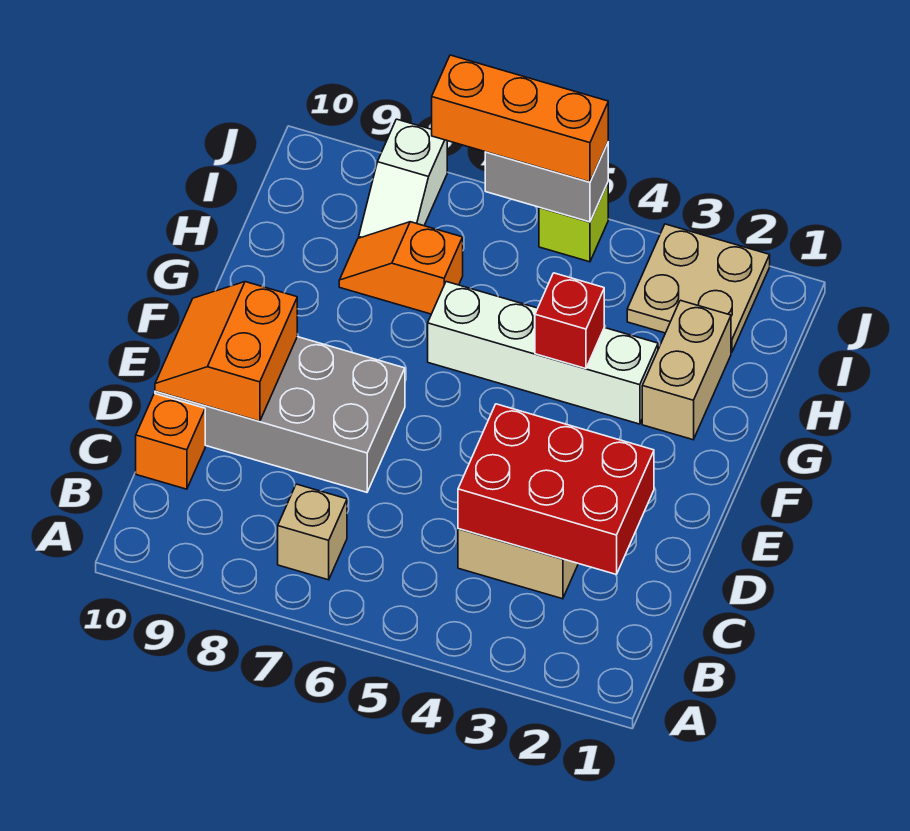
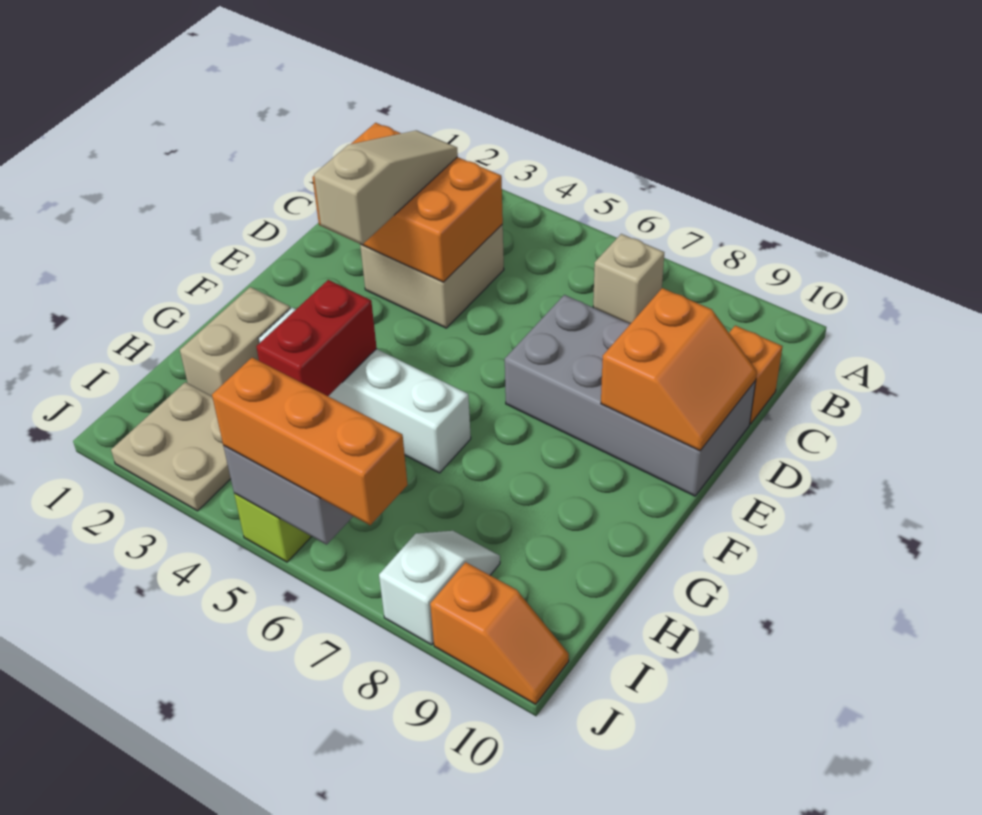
red 2x3 brick [458,404,654,574] -> orange 2x3 brick [313,123,503,282]
none -> tan 1x3 slope [314,130,458,244]
red 1x1 brick [535,273,604,369] -> red 1x2 brick [256,280,377,396]
orange 1x2 slope [339,222,463,314] -> orange 1x2 slope moved to [430,562,569,704]

